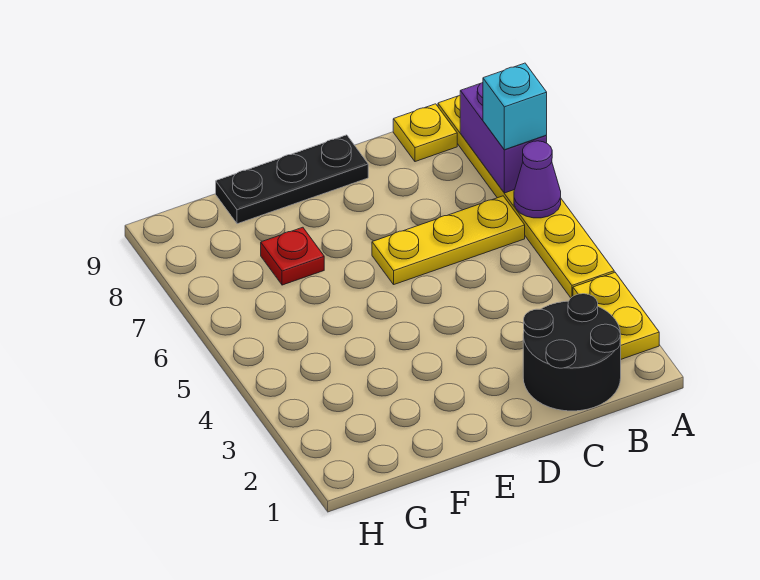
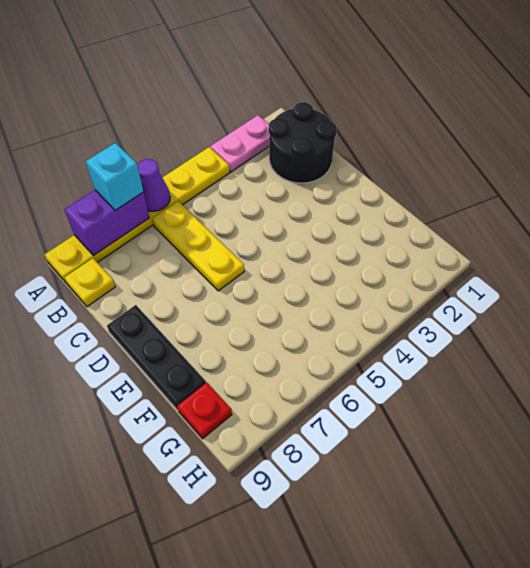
yellow 1x2 plate [573,272,659,359] -> pink 1x2 plate [210,115,270,172]
red 1x1 plate [261,227,324,285] -> red 1x1 plate moved to [177,383,232,439]

